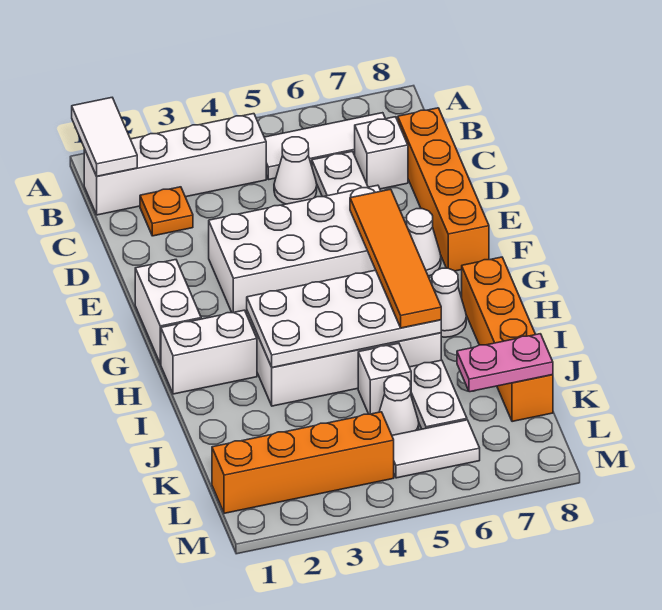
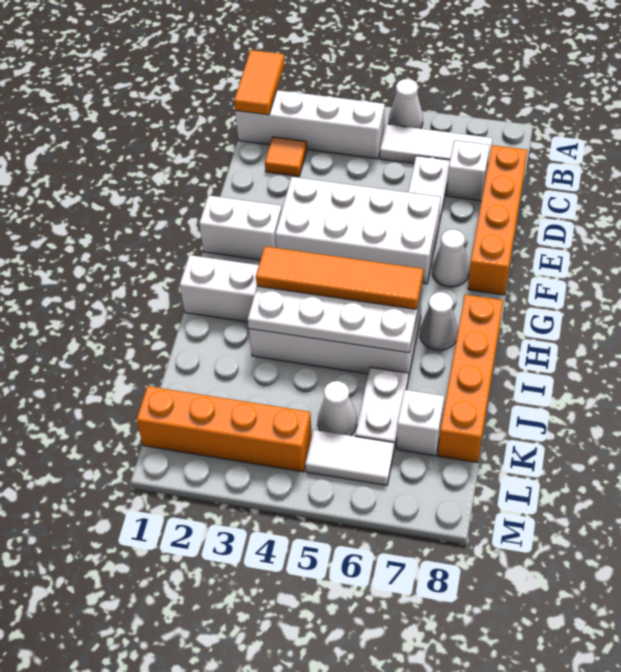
white 1x2 tile [72,98,137,176] -> orange 1x2 tile [234,50,285,115]
orange 1x1 plate [140,187,193,236] -> orange 1x1 tile [265,137,307,176]
white 1x1 cone [274,137,317,204] -> white 1x1 cone moved to [389,79,423,129]
white 1x2 brick [135,260,201,364] -> white 1x2 brick turned to [199,195,282,260]
orange 1x4 tile [350,189,441,328] -> orange 1x4 tile turned to [256,246,423,309]
white 1x1 brick [358,343,411,414] -> white 1x1 brick moved to [397,390,444,456]
pink 1x2 plate [457,334,553,392] -> none

